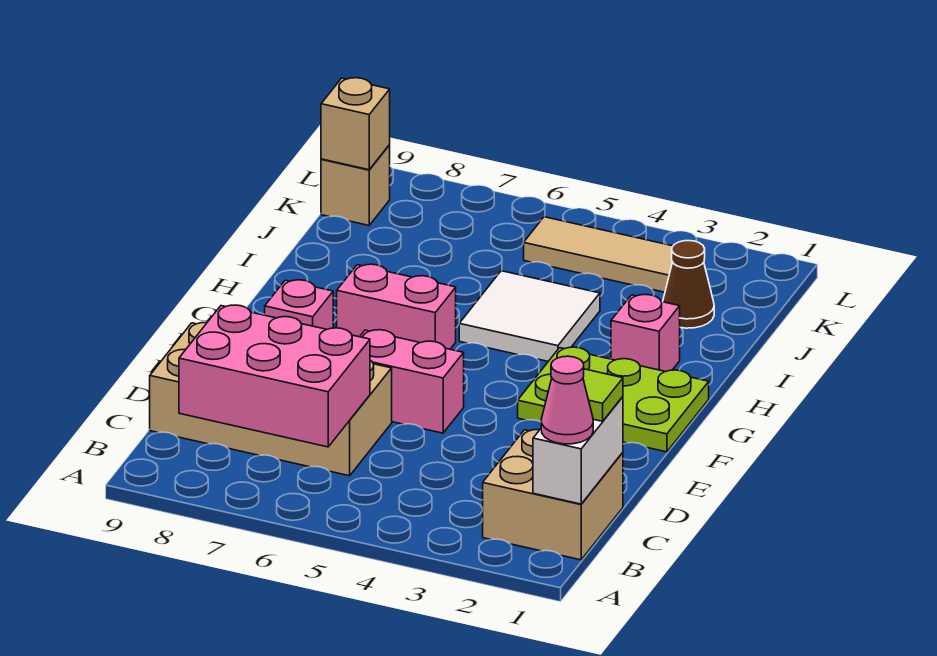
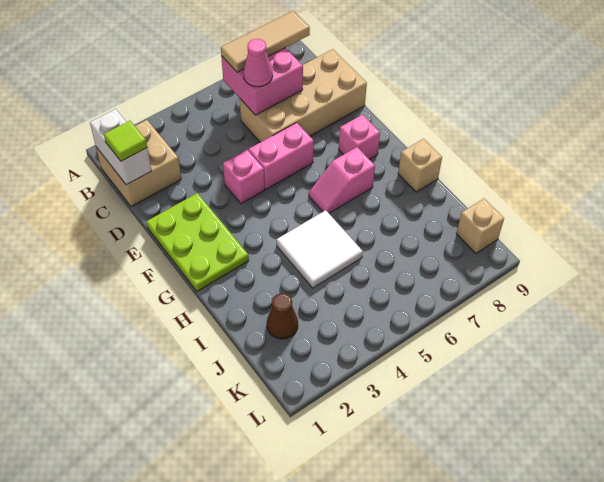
pink 1x1 cone [541,356,593,444] -> pink 1x1 cone moved to [243,39,273,87]
pink 2x3 brick [179,305,370,447] -> pink 2x2 brick [221,48,303,115]
lime 2x3 plate [518,347,709,452] -> lime 2x3 plate turned to [146,193,249,291]
pink 1x2 brick [337,264,456,349] -> pink 1x2 slope [309,147,375,213]
pink 1x1 brick [611,295,680,372] -> pink 1x1 brick moved to [223,150,265,204]
tan 1x3 tile [524,217,673,292] -> tan 1x3 tile moved to [221,11,310,72]
tan 1x1 brick [321,78,390,170] -> tan 1x1 brick moved to [398,139,442,192]

